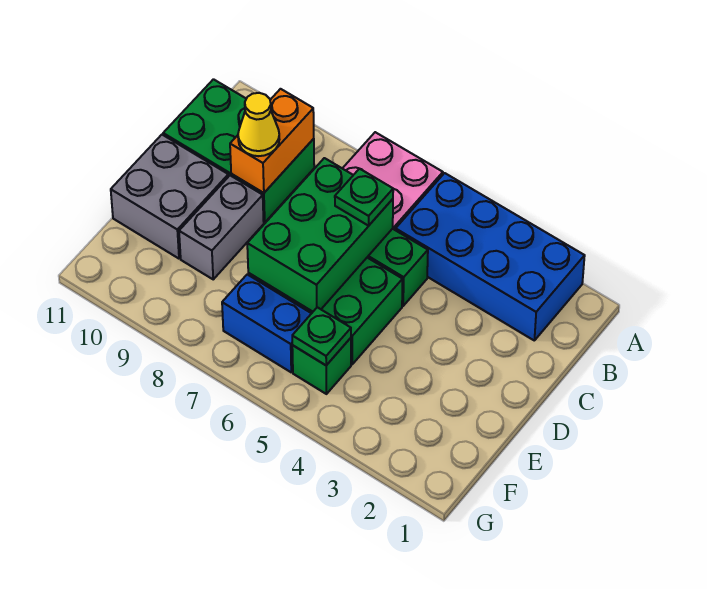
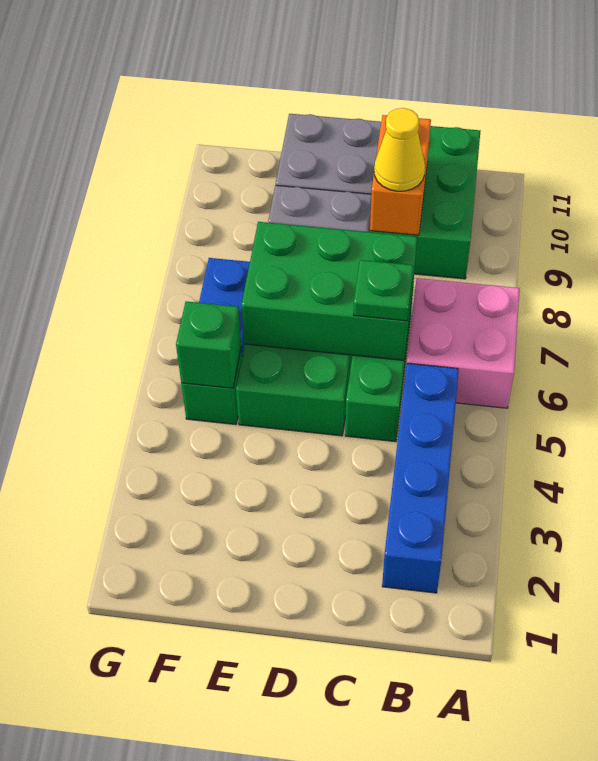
blue 2x4 brick [396,173,585,340] -> blue 1x4 brick [382,363,459,593]
orange 1x2 brick [230,89,314,193] -> orange 1x2 brick turned to [370,115,431,235]
green 1x1 plate [292,307,351,365] -> green 1x1 brick [176,301,241,388]

